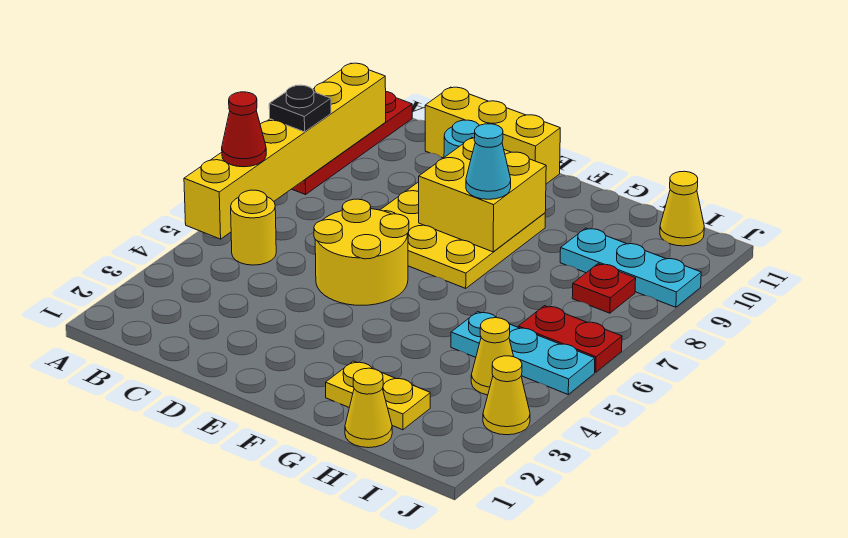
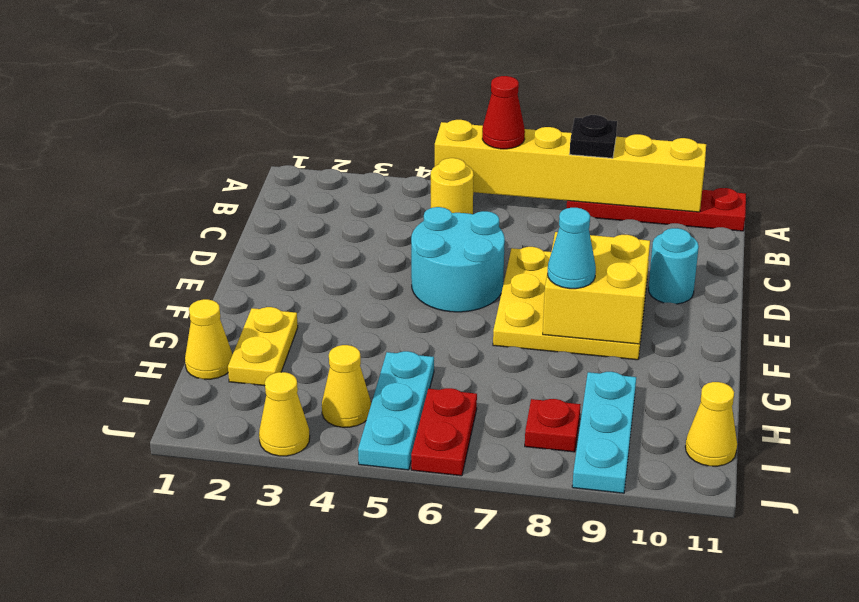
yellow 1x3 brick [425,87,560,184] -> none
yellow 2x2 round brick [314,199,409,305] -> cyan 2x2 round brick [411,207,505,312]

